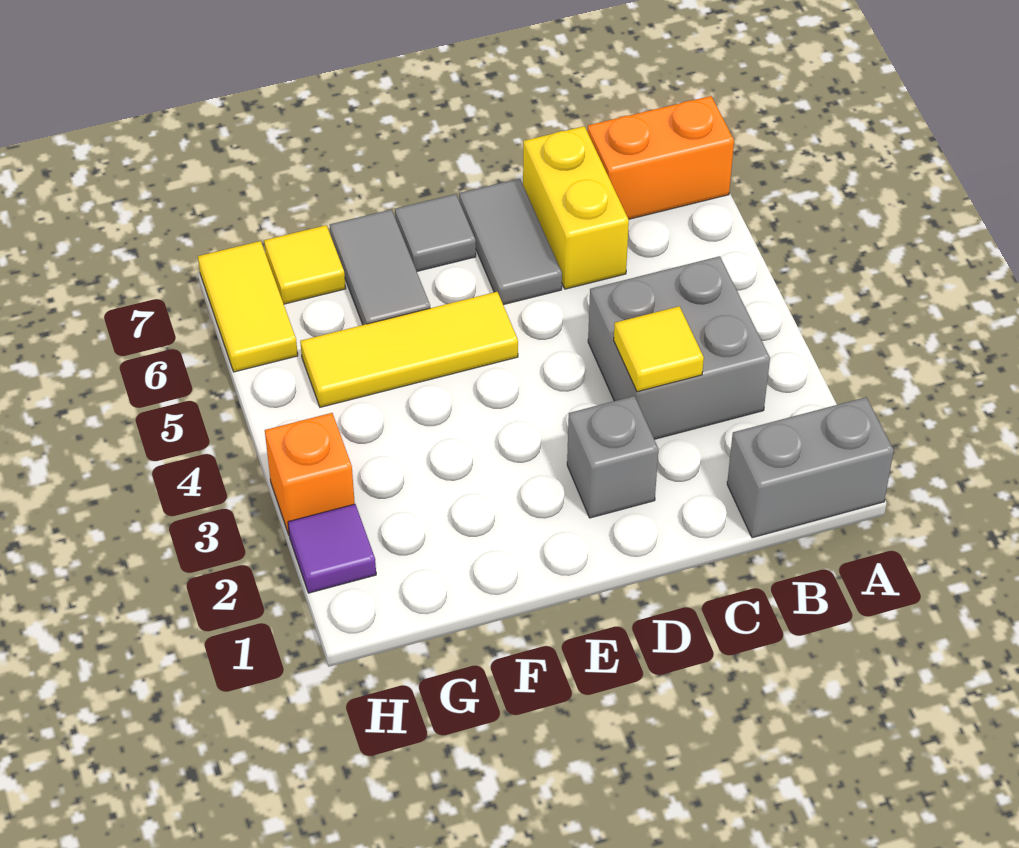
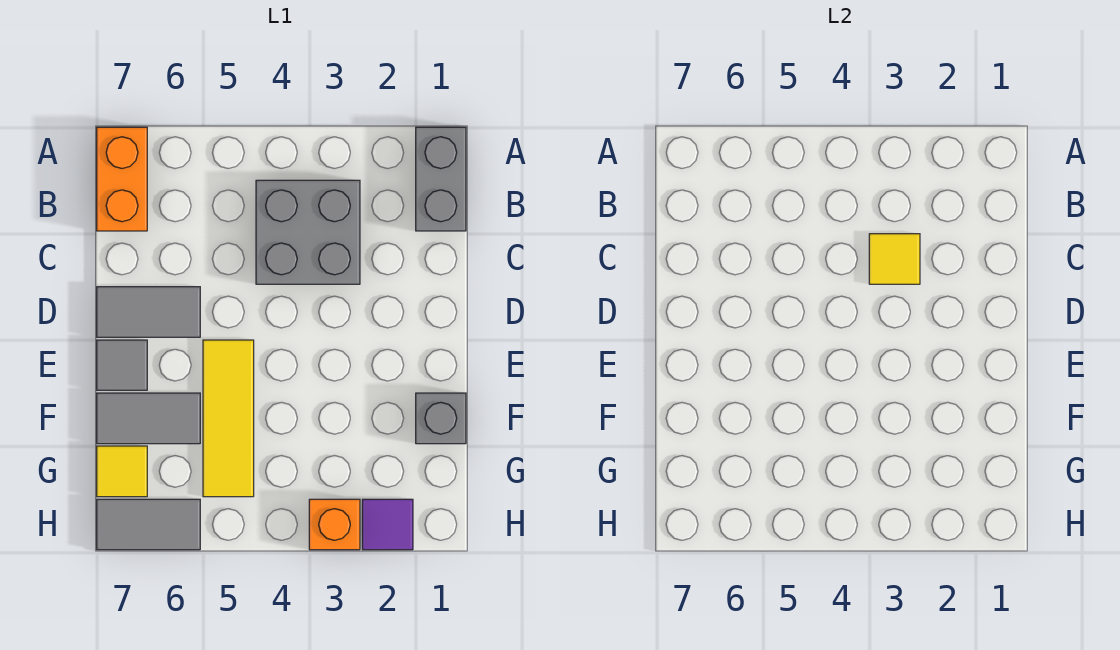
yellow 1x2 brick [523,126,629,289] -> none
grey 1x1 brick [567,396,658,518] -> grey 1x1 brick moved to [416,393,466,444]
yellow 1x2 tile [198,241,298,372] -> grey 1x2 tile [97,499,200,550]

